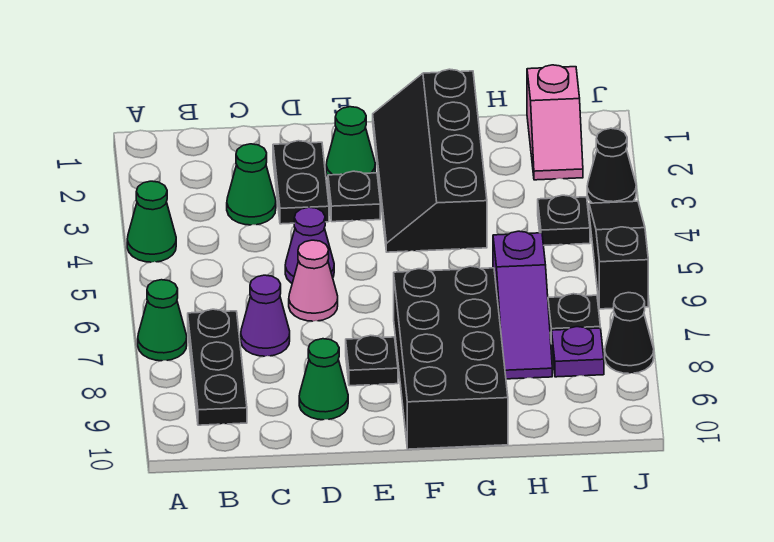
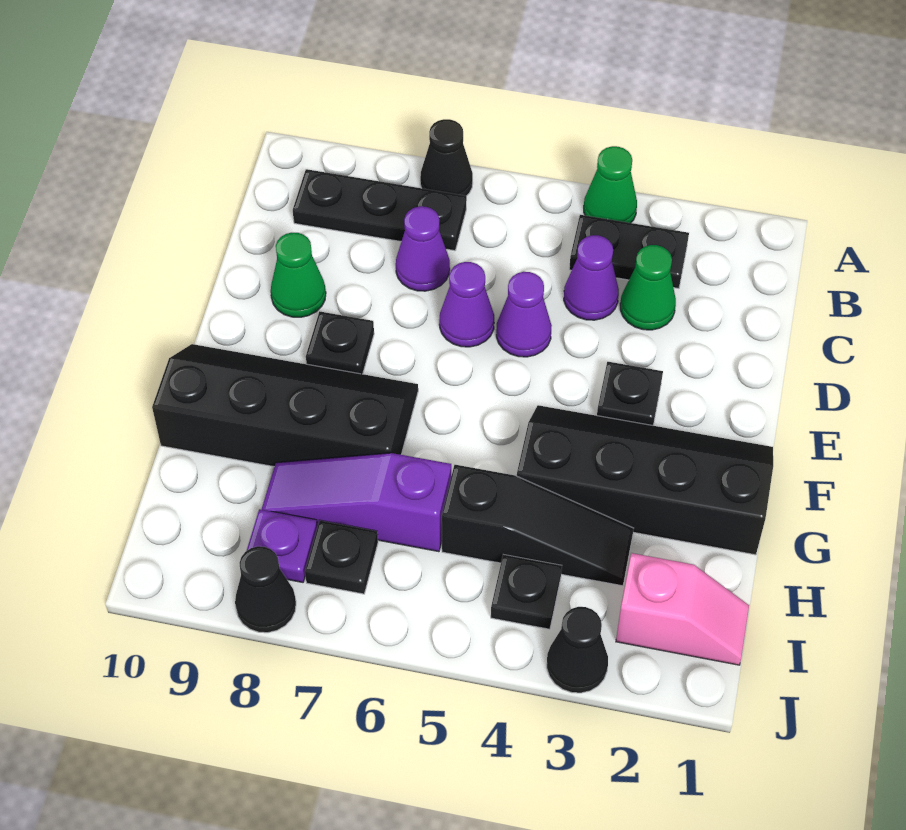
green 1x1 cone [138,280,187,361] -> black 1x1 cone [420,119,473,196]
none -> purple 1x1 cone [564,235,619,320]
black 1x2 plate [273,141,329,224] -> black 1x2 plate moved to [569,215,689,288]
pink 1x1 cone [289,240,338,321] -> purple 1x1 cone [439,262,494,347]
green 1x1 cone [326,107,375,177] -> none
black 2x4 brick [394,266,508,449] -> black 2x4 slope [152,344,418,467]
pink 1x2 slope [527,65,583,180] -> pink 1x2 slope turned to [616,553,749,665]
black 1x3 slope [589,201,648,309] -> black 1x3 slope moved to [442,465,634,586]

